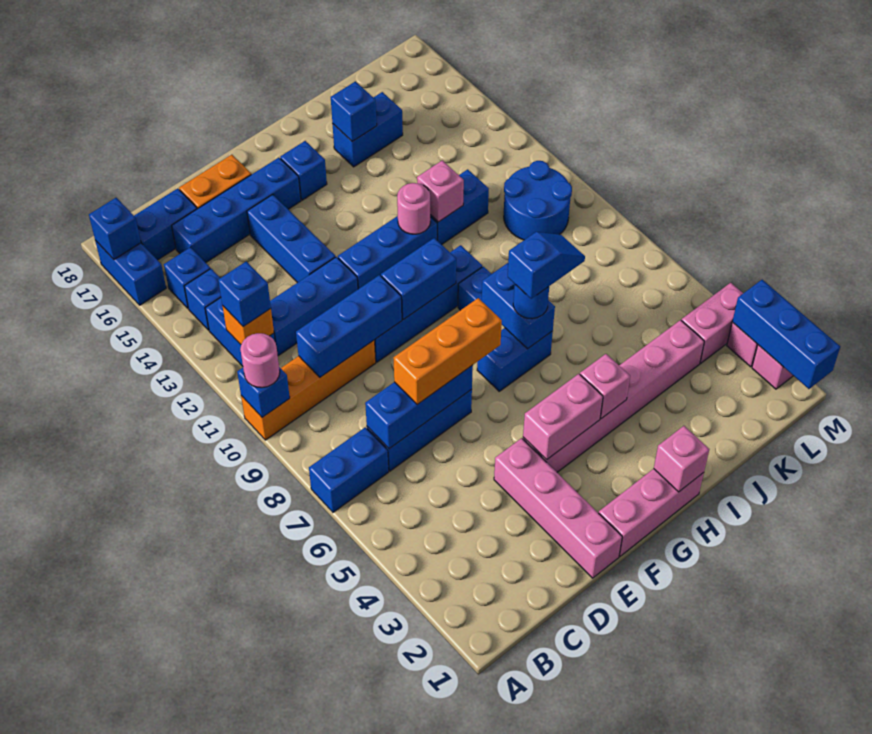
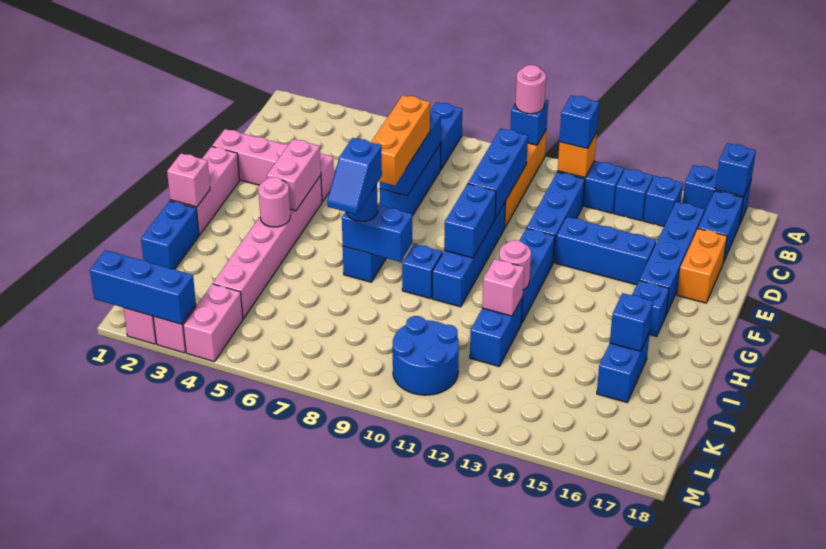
pink 1x1 brick [580,354,630,419] -> pink 1x1 round brick [258,177,290,227]
none -> blue 1x2 brick [141,201,199,269]

